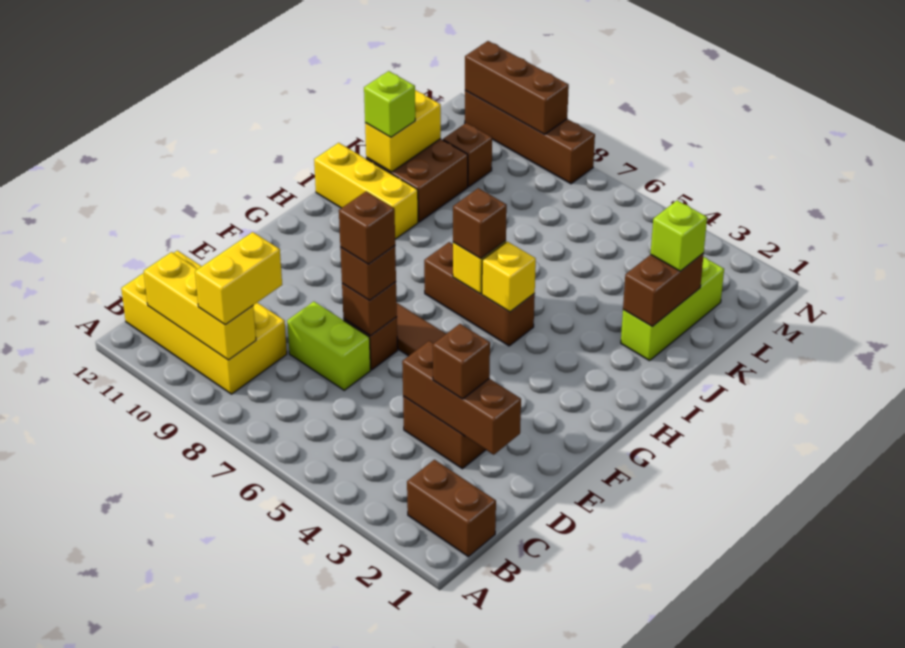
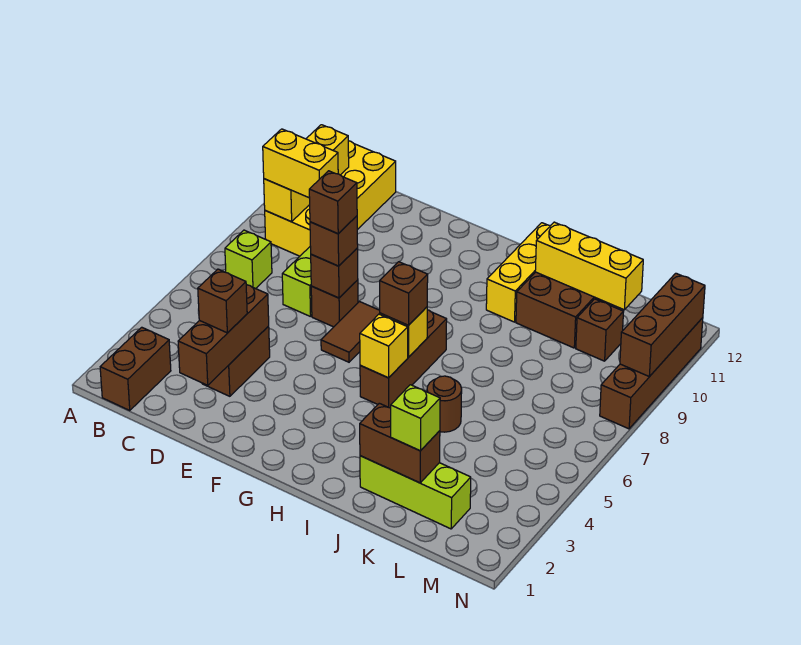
none -> brown 1x1 round brick [427,376,462,432]
yellow 1x2 brick [365,90,441,172] -> yellow 1x3 brick [535,222,643,310]
lime 1x1 brick [364,71,415,137] -> lime 1x1 brick moved to [225,230,272,289]

